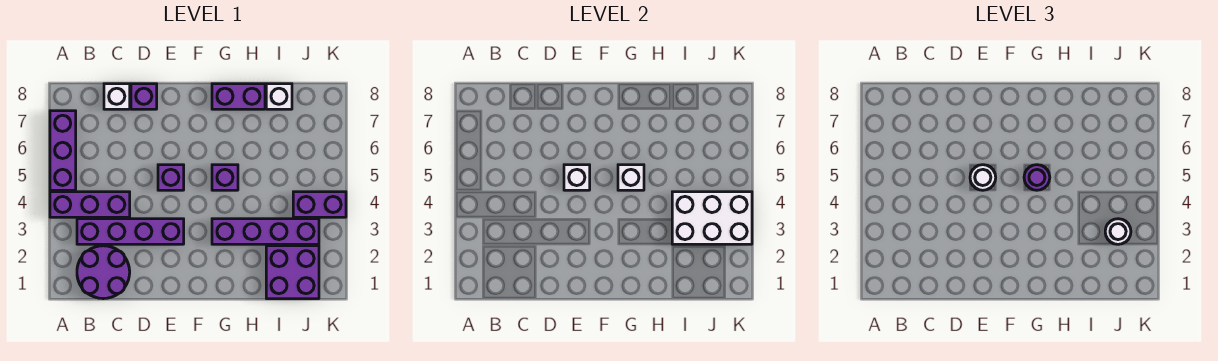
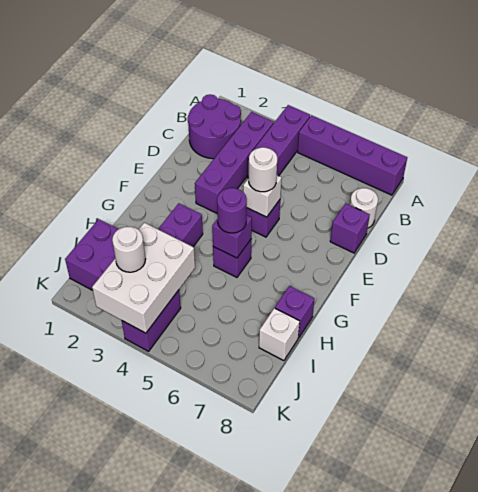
purple 1x3 brick [50,111,76,190] -> purple 1x4 brick [298,115,407,195]
white 1x1 brick [104,84,130,109] -> white 1x1 round brick [350,188,378,228]
white 1x1 brick [618,165,644,190] -> purple 1x1 brick [212,215,252,258]
purple 1x2 brick [212,84,265,109] -> purple 1x1 brick [275,286,315,338]

